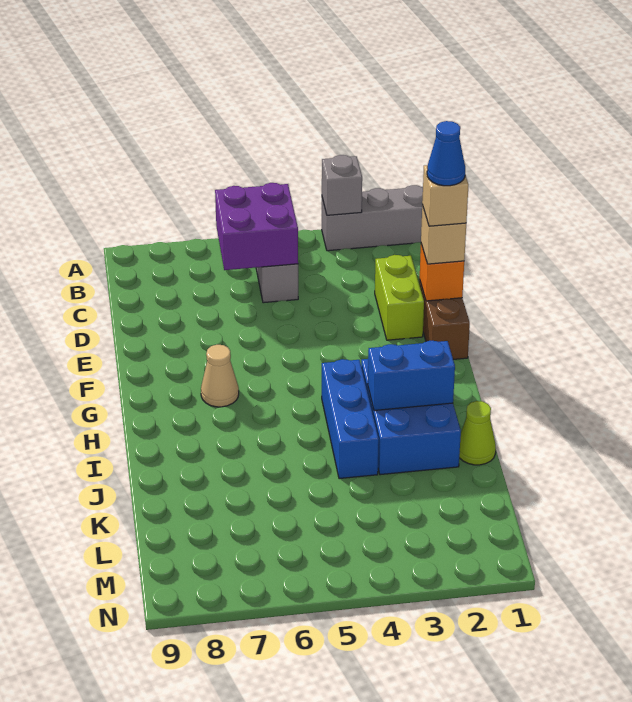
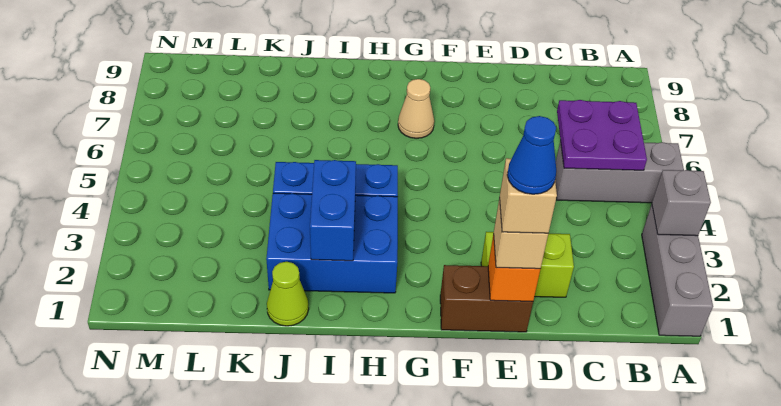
purple 2x2 brick [215,183,298,270] -> purple 2x2 plate [557,100,647,170]

